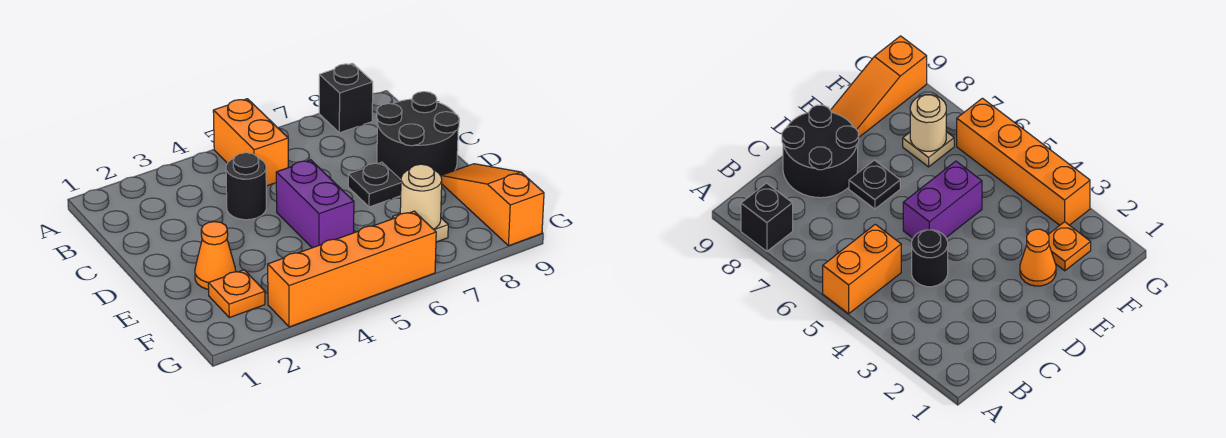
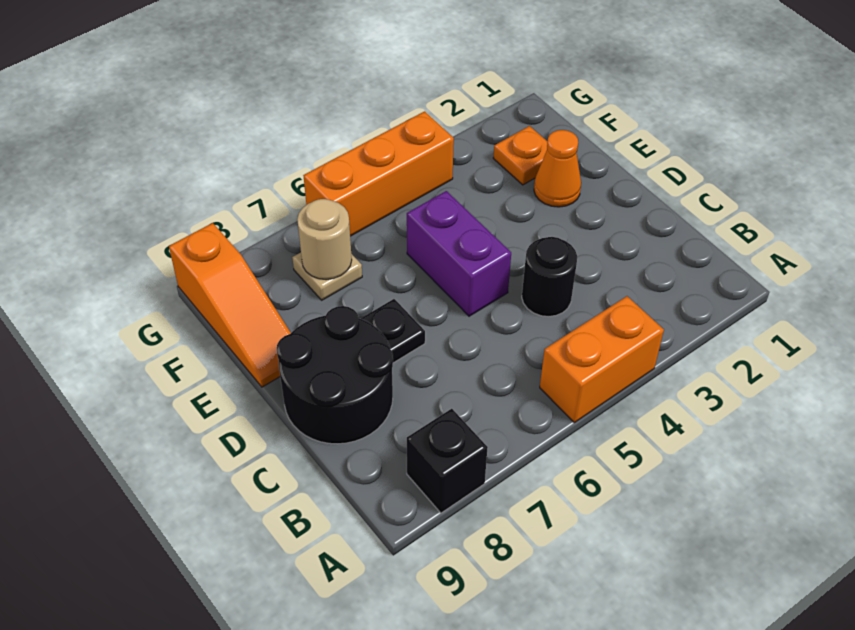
orange 1x2 brick [213,99,288,186] -> orange 1x2 brick turned to [540,296,664,423]
orange 1x4 brick [268,211,436,327] -> orange 1x3 brick [303,111,454,236]

